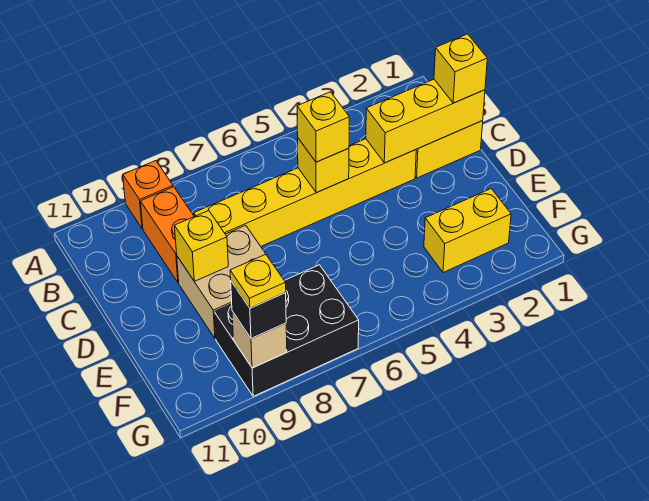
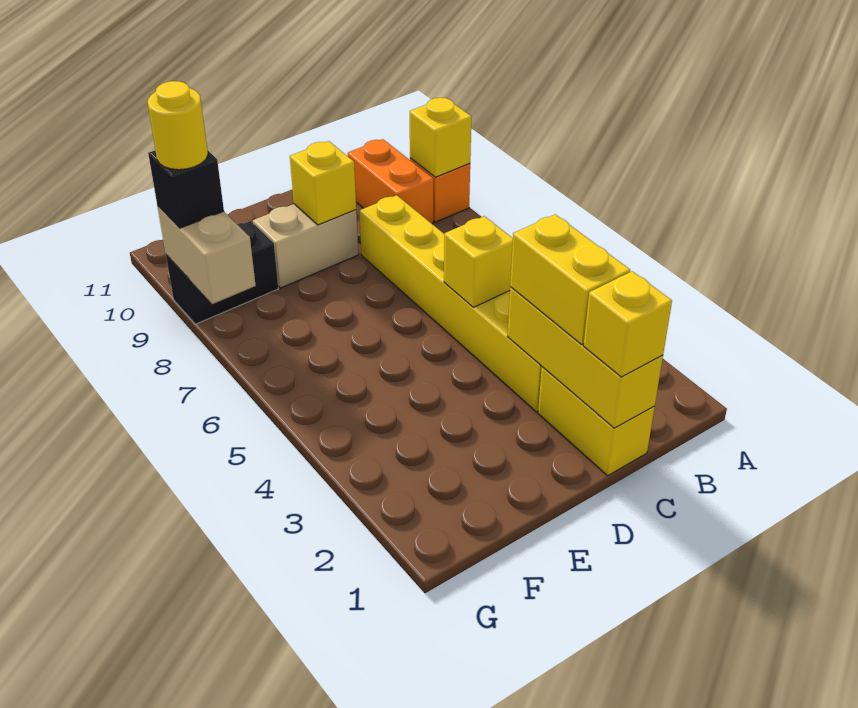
orange 1x2 brick [140,187,194,283] -> orange 1x2 brick turned to [348,139,434,224]
yellow 1x1 brick [297,92,349,162] -> yellow 1x1 brick moved to [410,98,472,177]
tan 2x2 brick [177,225,265,339] -> tan 1x2 brick [253,204,358,288]
yellow 1x2 brick [424,189,511,273] -> yellow 1x2 brick moved to [510,214,630,345]
black 2x3 brick [214,265,359,396] -> black 1x2 brick [166,221,278,324]
tan 1x1 brick [232,311,287,368] -> tan 1x2 brick [157,205,256,304]
yellow 1x1 plate [230,254,286,308] -> yellow 1x1 round brick [148,81,208,170]

